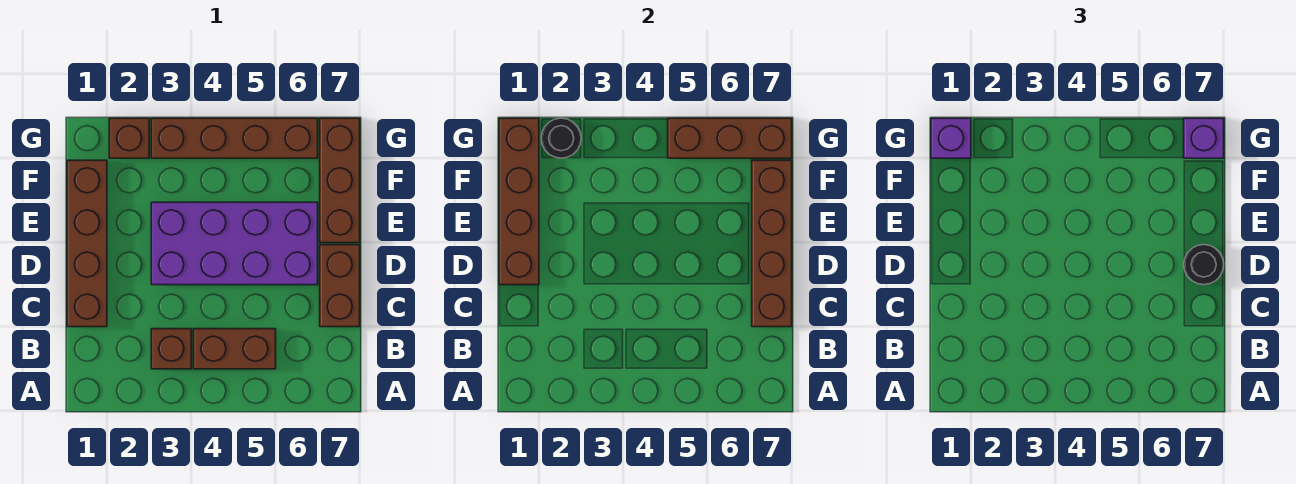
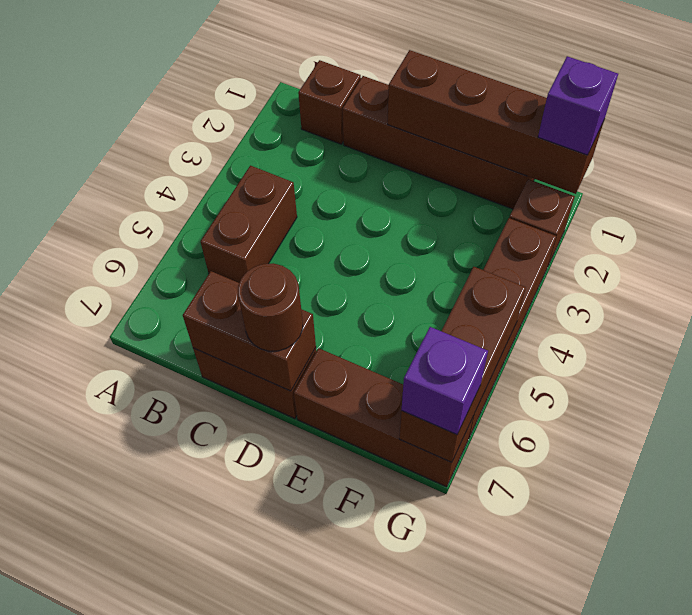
brown 1x1 brick [151,329,191,369] -> brown 1x1 brick moved to [298,60,361,144]
brown 1x4 brick [752,160,792,327] -> brown 1x2 brick [183,271,316,391]
purple 2x4 brick [151,202,318,285] -> none
black 1x1 round brick [1184,245,1224,285] -> brown 1x1 round brick [238,263,303,351]
black 1x1 round brick [541,118,581,158] -> none

